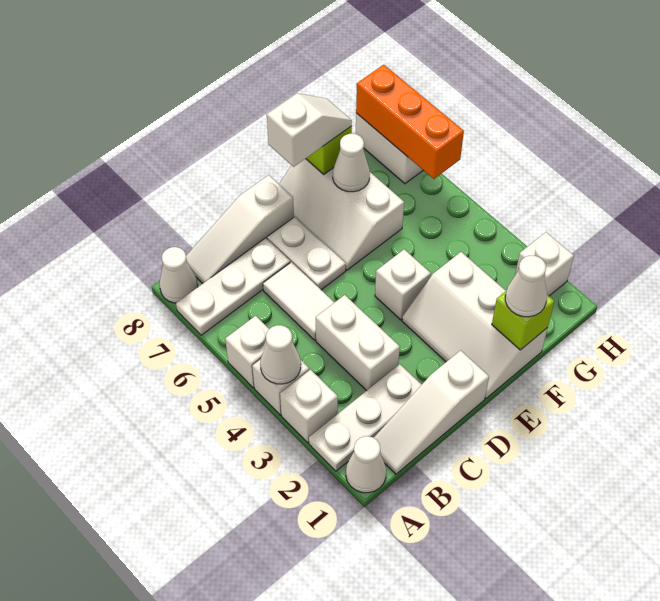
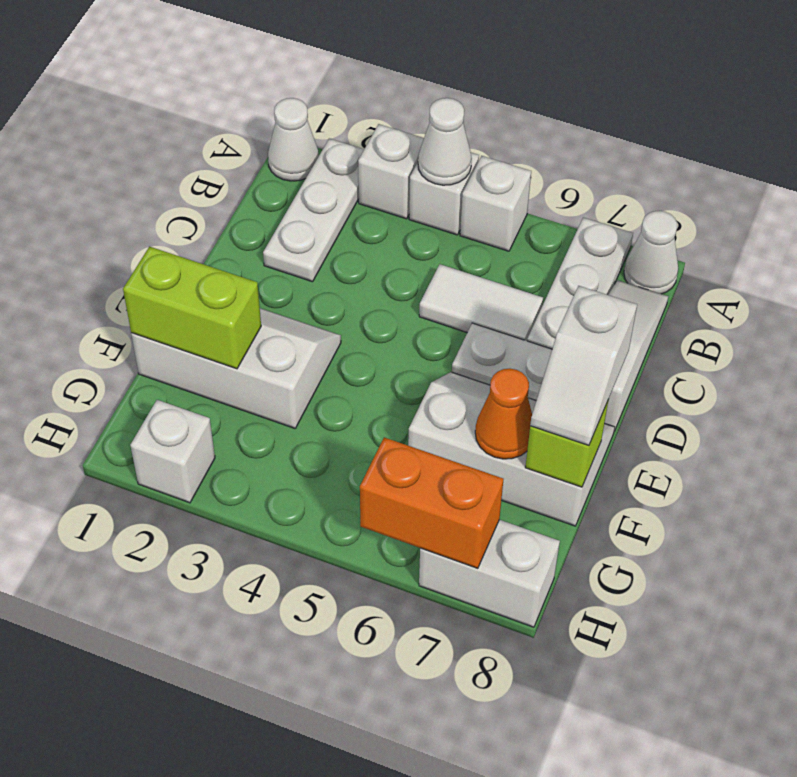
white 1x3 slope [374,350,489,474] -> none
white 1x2 brick [316,295,400,391] -> none
white 1x1 brick [375,249,431,320] -> none
lime 1x1 brick [492,291,554,350] -> lime 1x2 brick [123,247,261,369]
white 1x1 cone [505,256,547,317] -> none
white 1x1 cone [333,134,370,192] -> orange 1x1 cone [475,369,532,459]
orange 1x3 brick [356,65,464,179] -> orange 1x2 brick [360,437,503,568]

